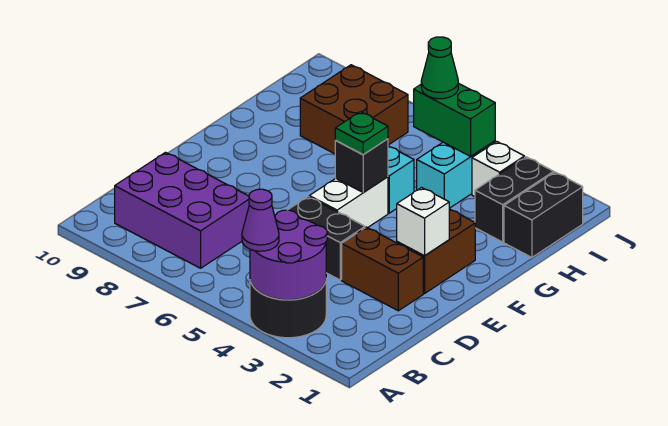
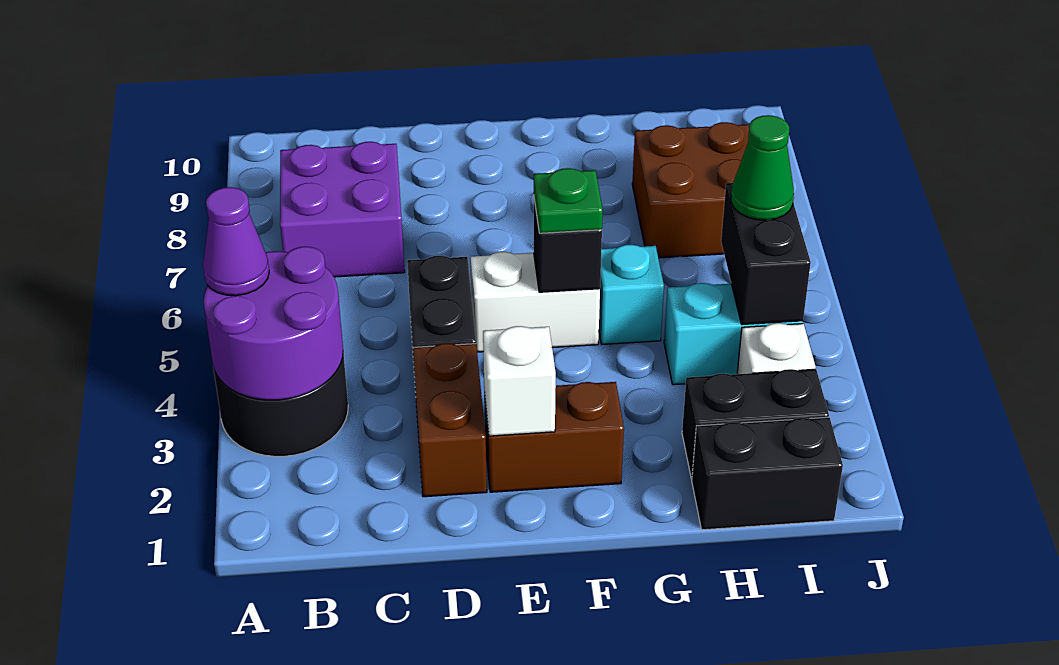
purple 2x3 brick [115,152,249,268] -> purple 2x2 brick [280,142,405,277]
green 1x2 brick [413,83,495,156] -> black 1x2 brick [721,183,811,325]

